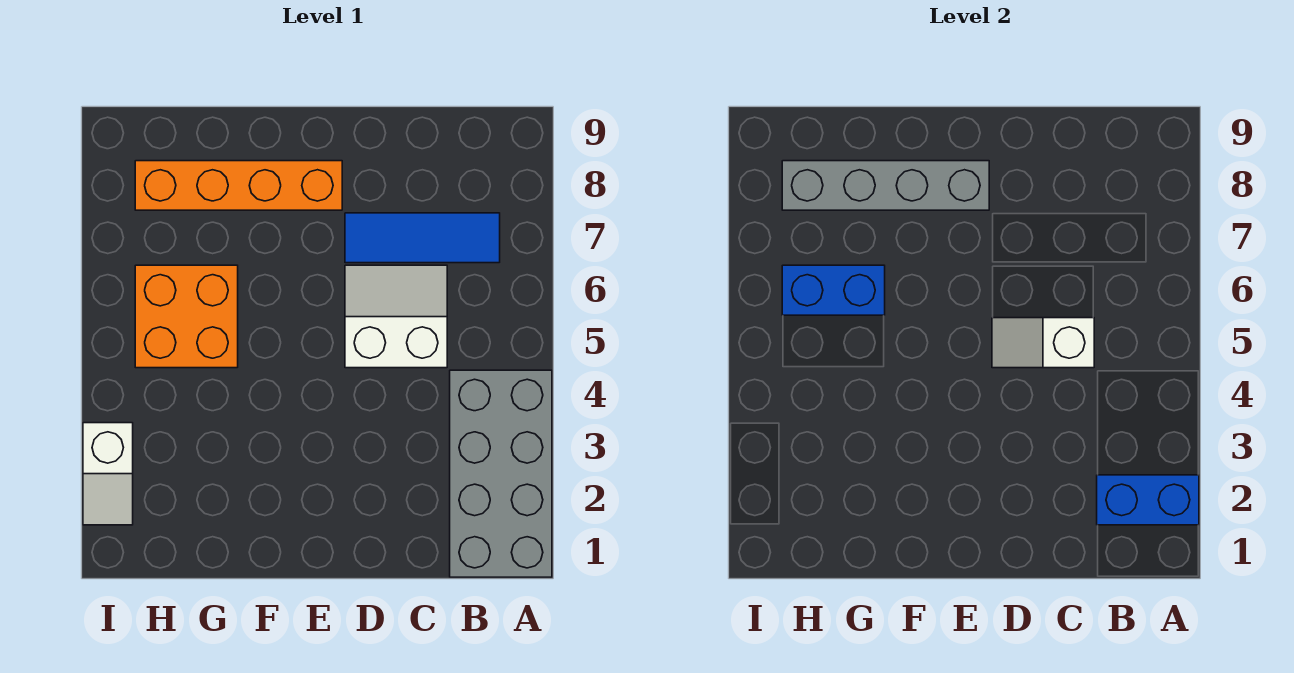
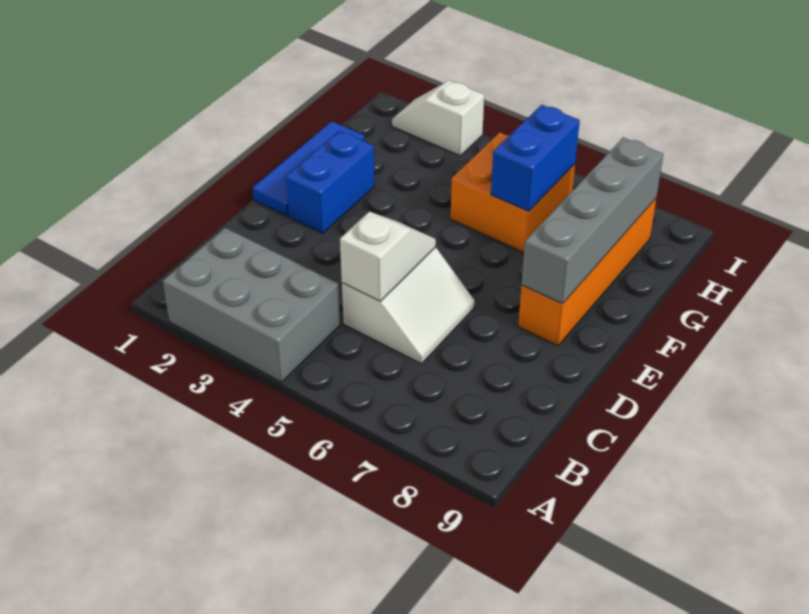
grey 2x4 brick [450,370,552,577] -> grey 2x3 brick [163,228,340,382]
blue 1x2 brick [1097,475,1199,525] -> blue 1x2 brick moved to [286,131,374,233]
blue 1x3 tile [345,213,500,263] -> blue 1x3 tile moved to [253,121,365,216]

